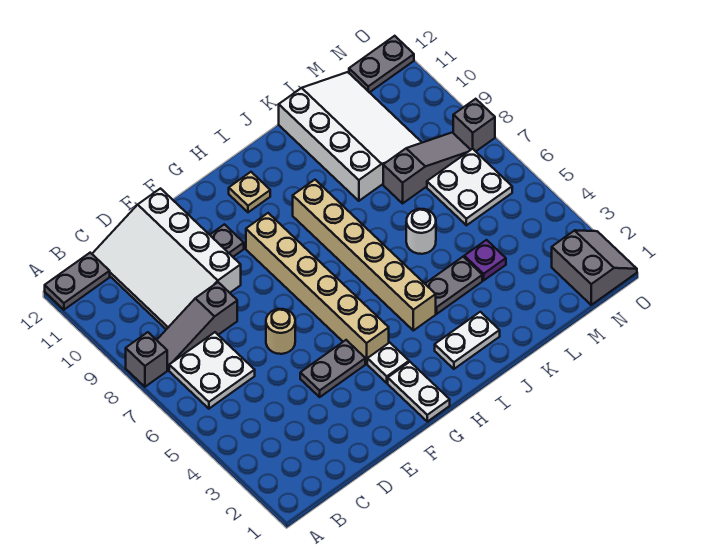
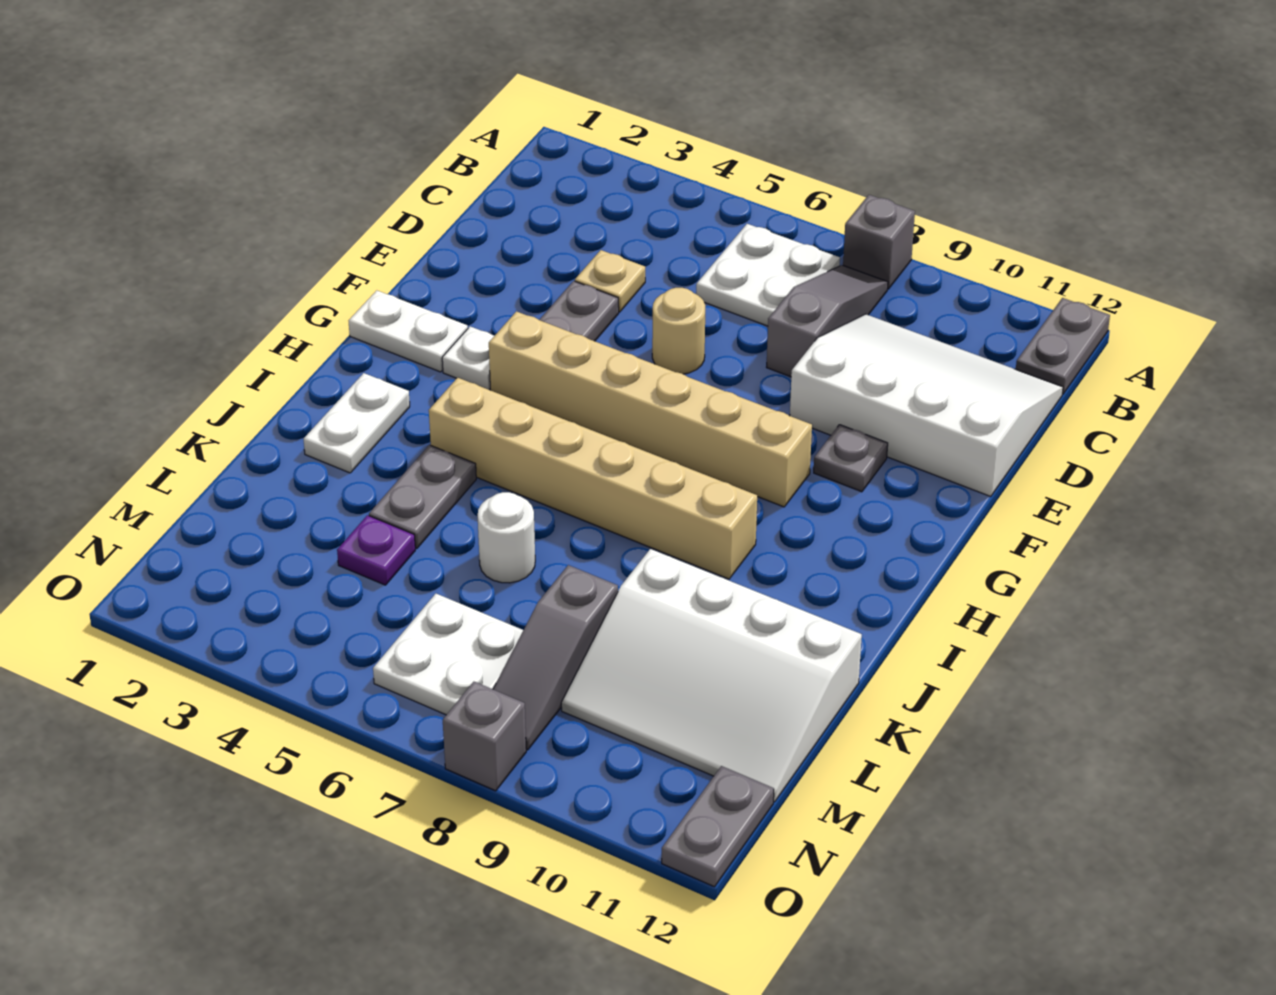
tan 1x1 plate [229,172,270,212] -> tan 1x1 plate moved to [575,250,645,312]
grey 2x2 slope [552,230,637,305] -> none

